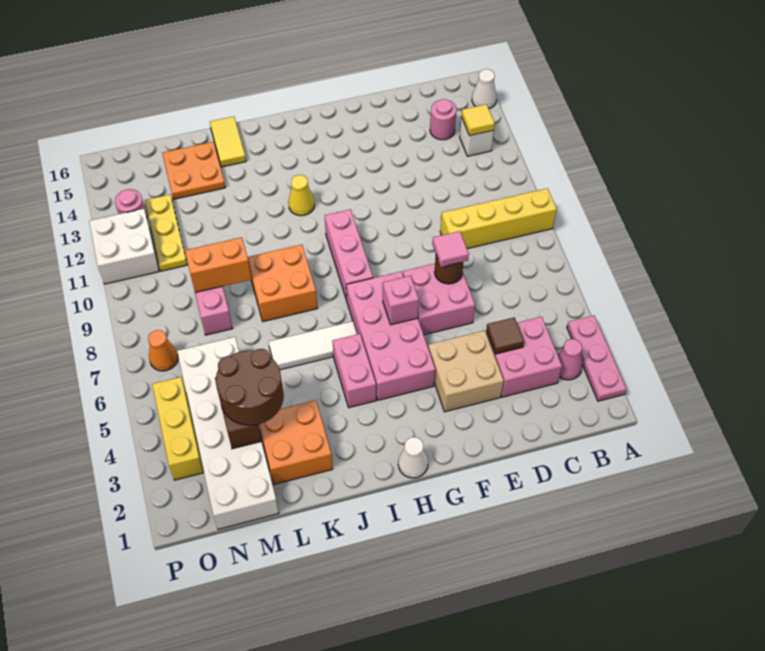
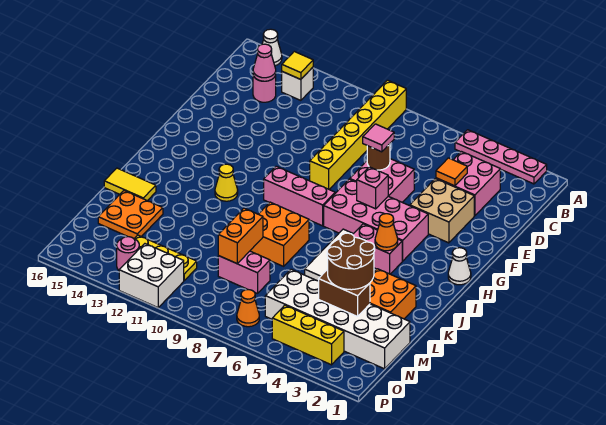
pink 1x3 plate [567,316,627,401] -> pink 1x4 plate [455,130,547,184]
yellow 1x4 brick [440,188,557,249] -> yellow 1x6 brick [310,80,406,189]
pink 1x1 cone [558,339,582,380] -> pink 1x1 cone moved to [253,44,276,81]
brown 1x1 tile [486,317,524,354] -> orange 1x1 tile [436,158,467,186]
none -> orange 1x1 cone [375,214,398,251]

